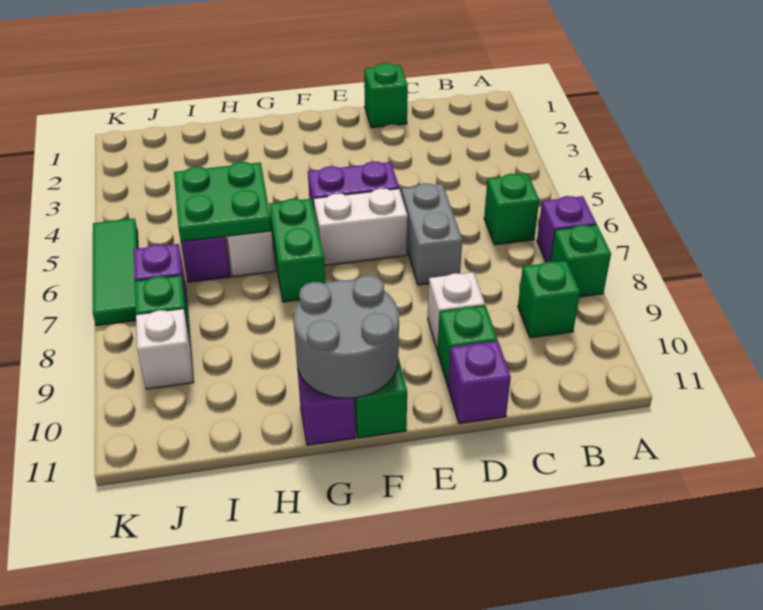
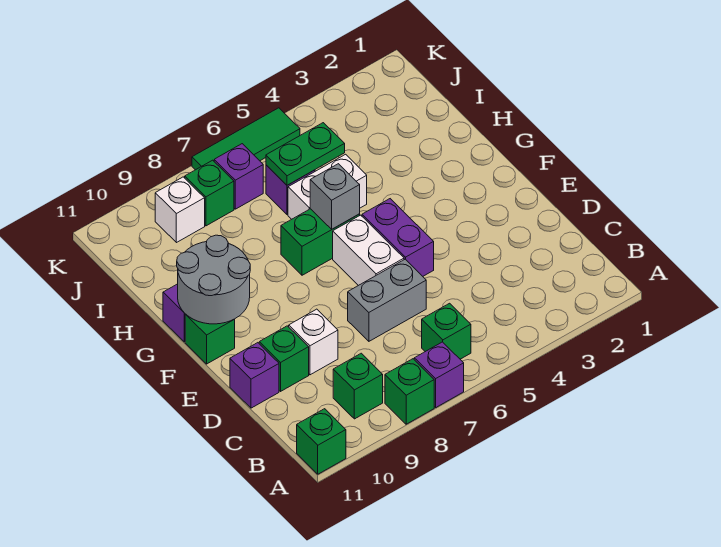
green 1x1 brick [364,63,408,128] -> green 1x1 brick moved to [297,409,346,474]
none -> grey 1x1 brick [310,164,360,229]
green 2x2 plate [174,162,272,242] -> green 1x2 plate [266,123,345,185]

